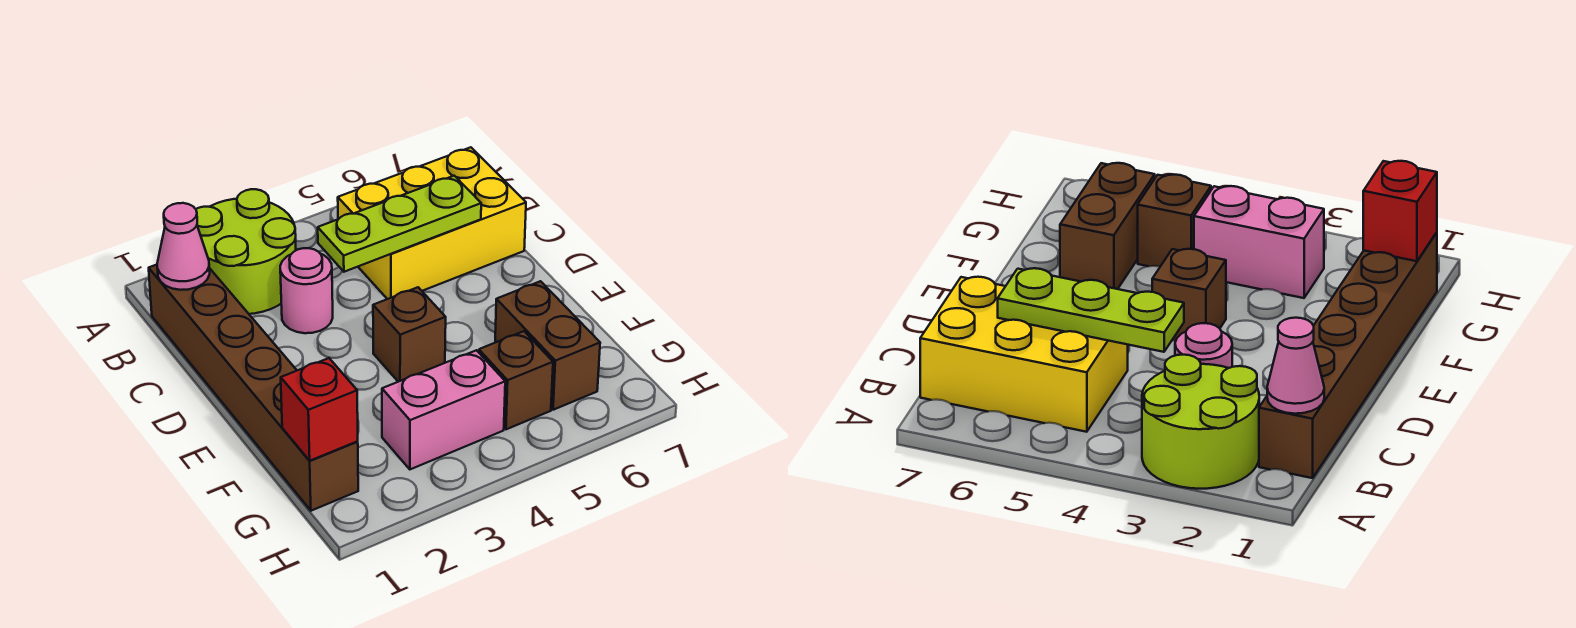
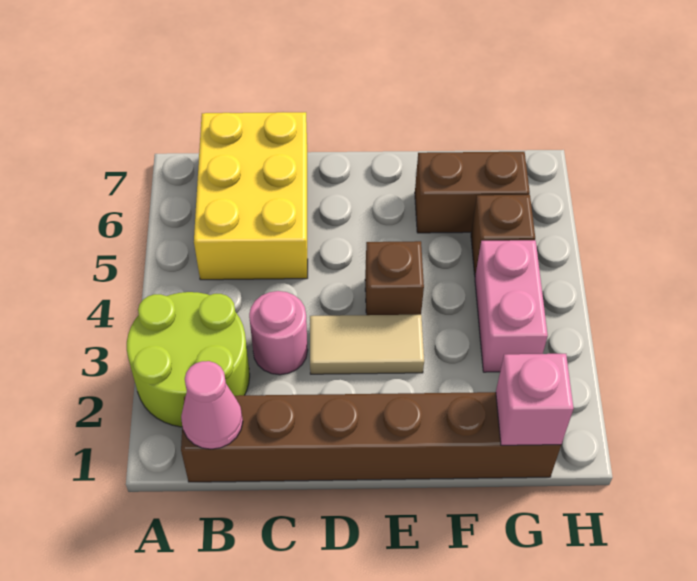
lime 1x3 plate [318,176,481,272] -> none
none -> tan 1x2 tile [310,315,424,374]
red 1x1 brick [281,358,358,461] -> pink 1x1 brick [496,354,574,445]

